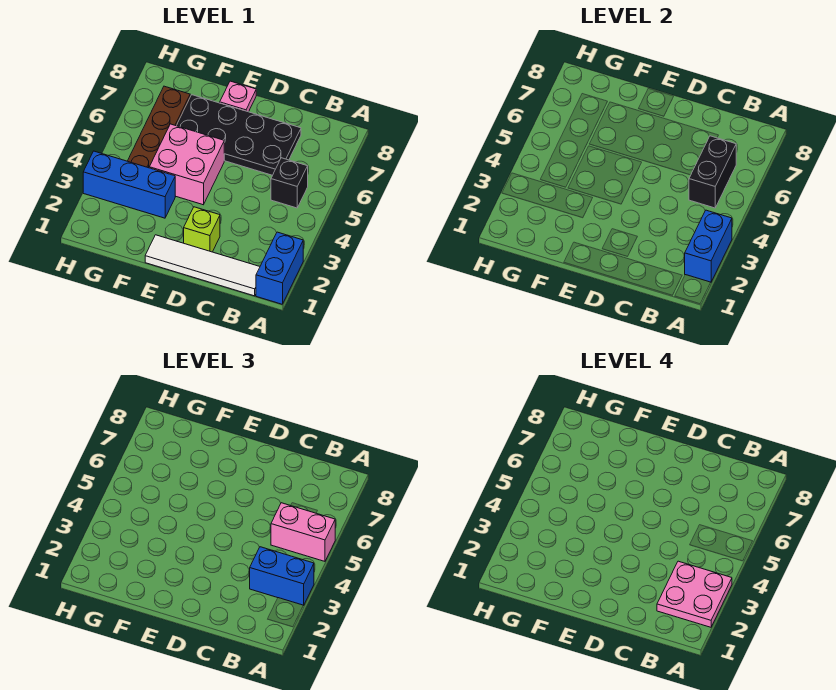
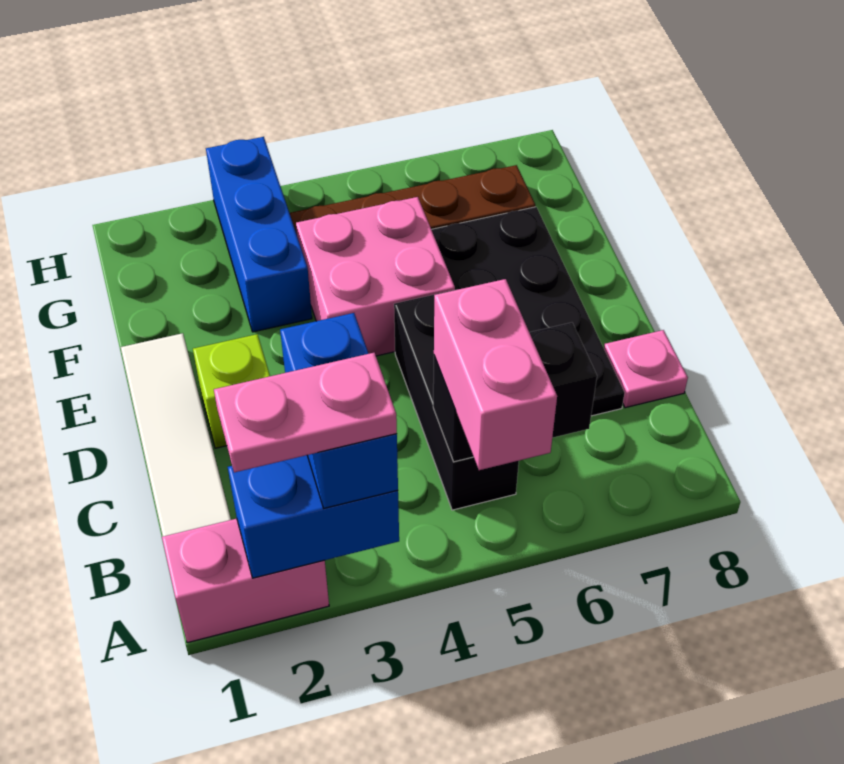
blue 1x2 brick [256,232,303,304] -> pink 1x2 brick [162,519,329,643]
pink 2x2 plate [657,561,732,627] -> pink 1x2 plate [214,353,397,472]
black 1x1 brick [271,158,308,208] -> black 1x3 brick [394,290,519,510]
pink 1x1 plate [220,81,256,112] -> pink 1x1 plate moved to [604,330,688,408]

